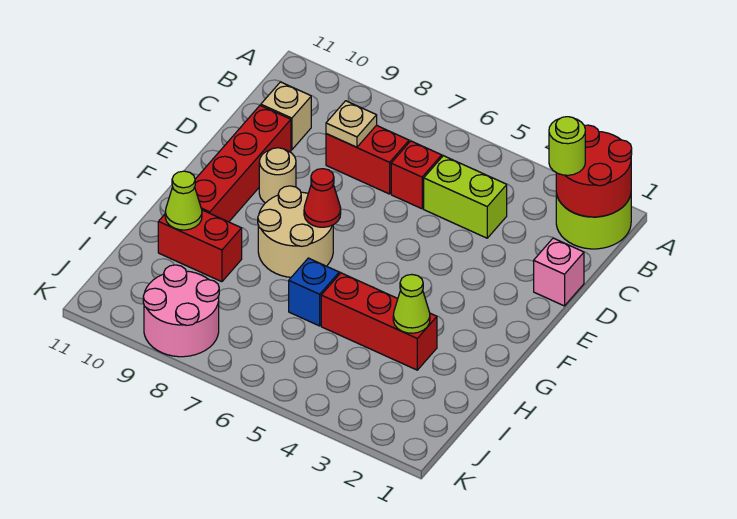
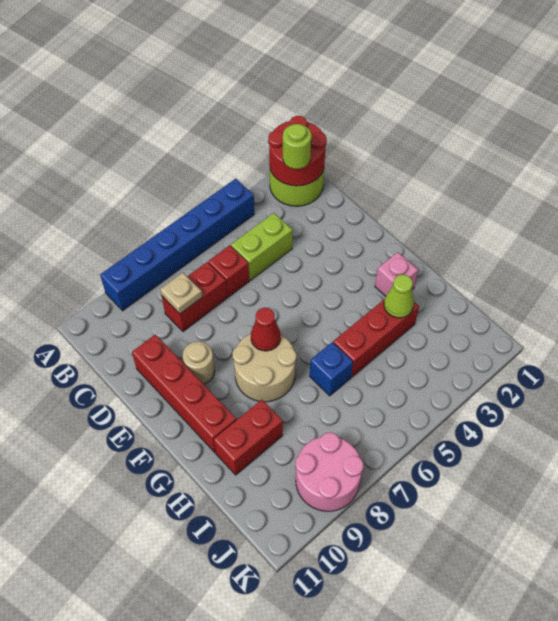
none -> blue 1x6 brick [100,179,254,311]
tan 1x1 brick [261,82,311,150] -> none
pink 1x1 brick [534,238,584,306] -> pink 1x1 brick moved to [375,252,418,296]
lime 1x1 cone [165,171,202,230] -> none

